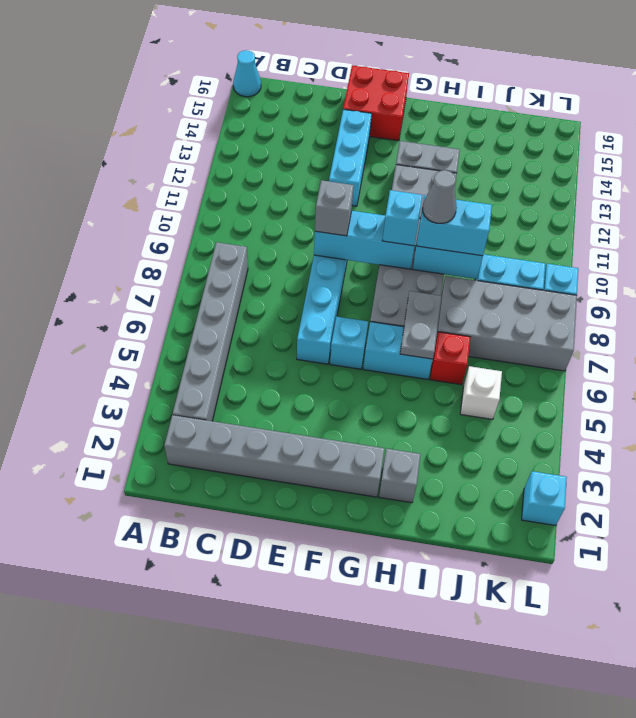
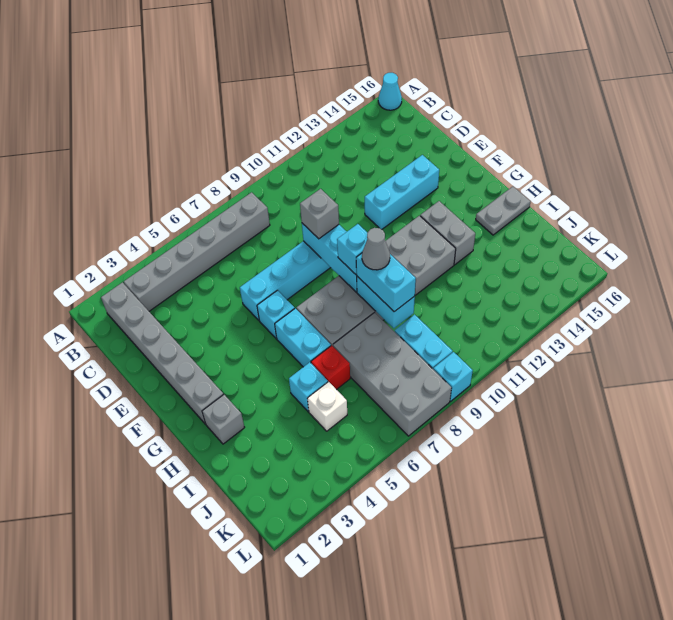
red 2x2 brick [343,65,409,141] -> none
grey 1x2 plate [400,291,442,359] -> grey 1x2 plate moved to [476,186,531,235]
cyan 1x1 brick [522,471,567,526] -> cyan 1x1 brick moved to [289,362,328,412]

